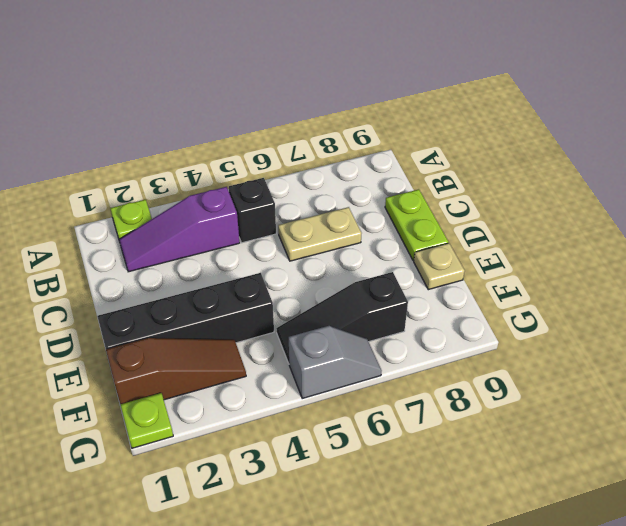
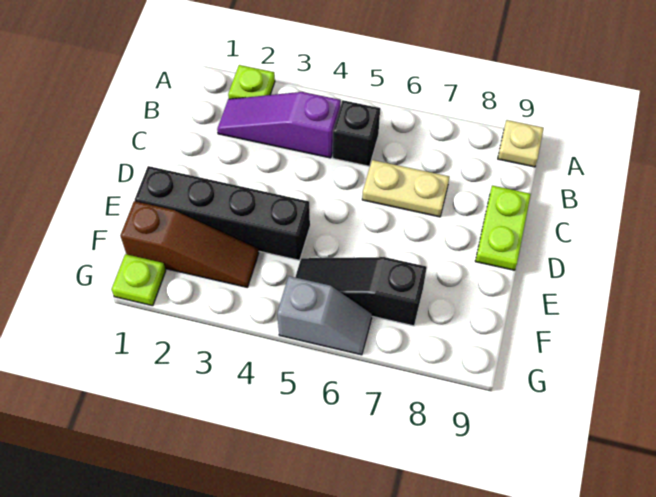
tan 1x1 plate [414,243,465,290] -> tan 1x1 plate moved to [498,120,544,167]

